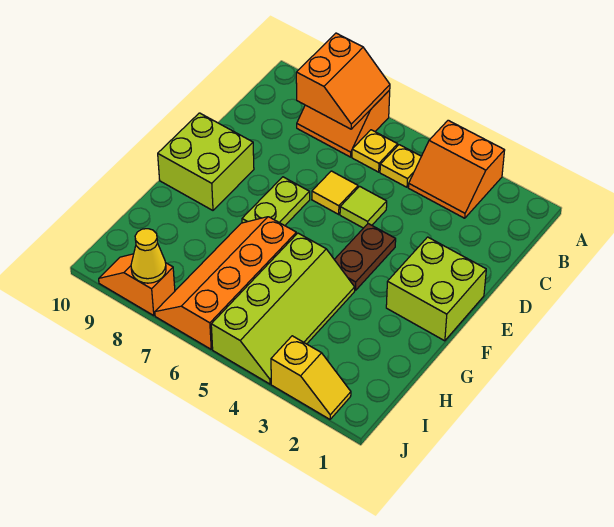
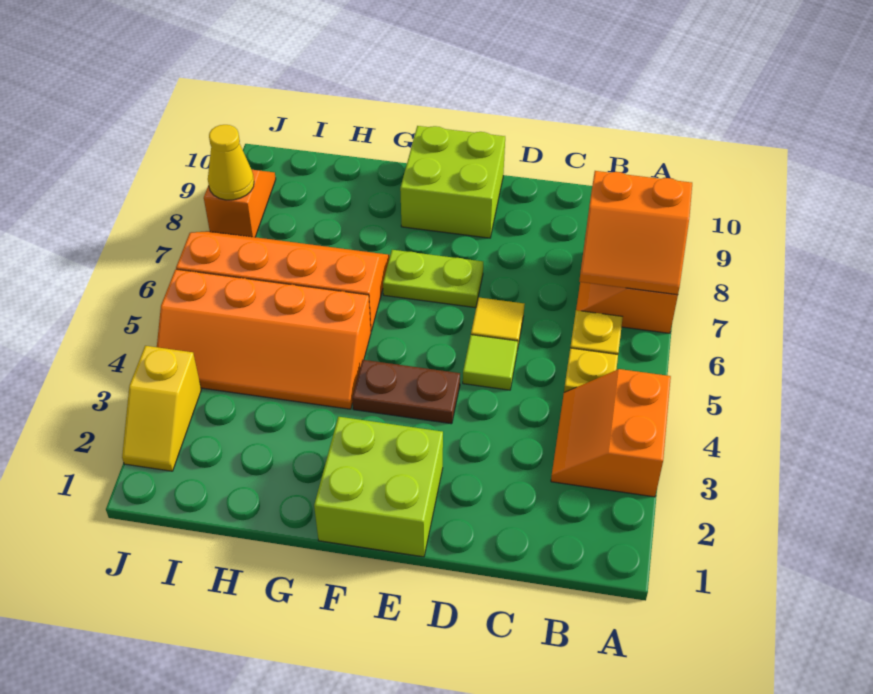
lime 2x4 slope [211,233,355,384] -> orange 2x4 slope [157,269,371,409]

